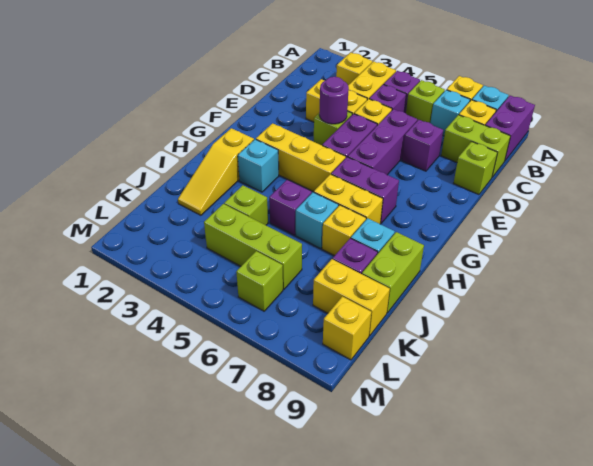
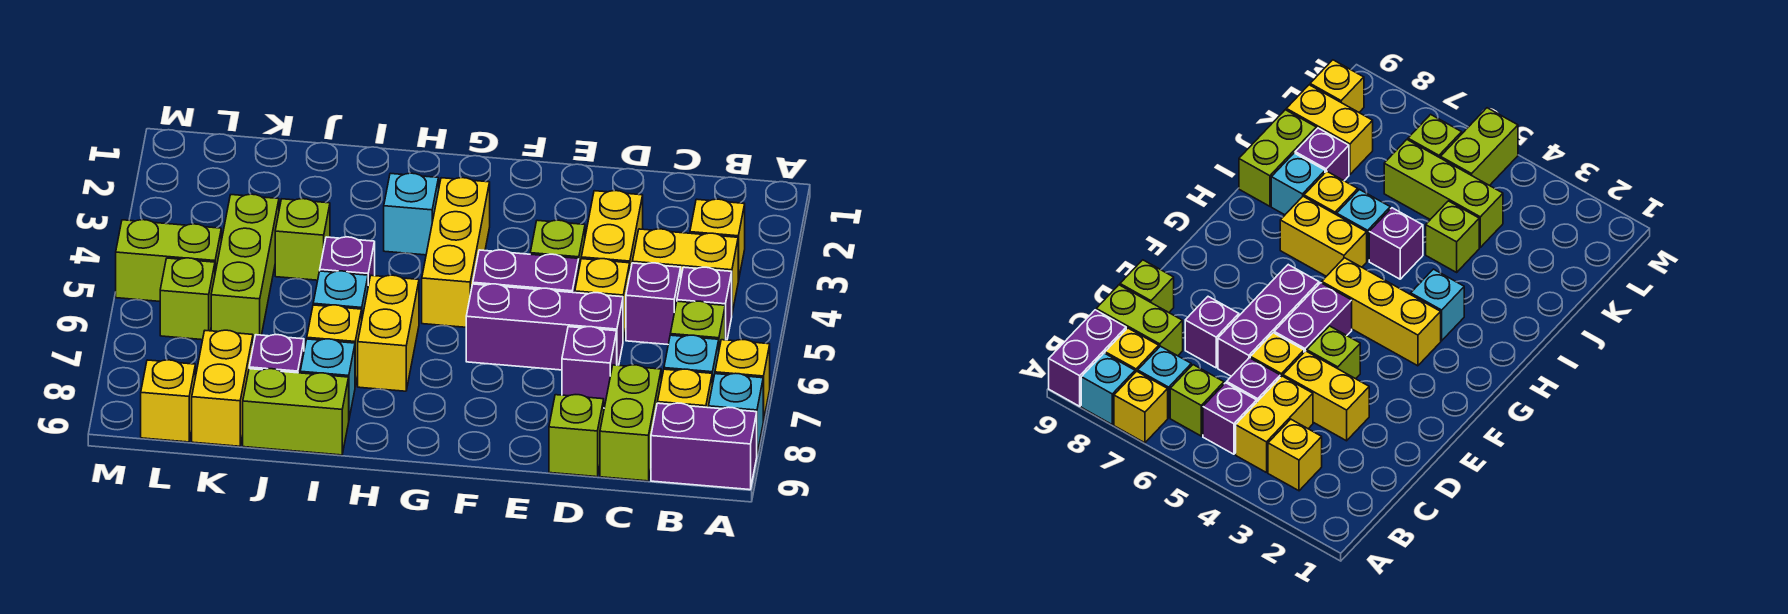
purple 1x1 round brick [319,77,349,124] -> none
purple 1x2 brick [331,157,399,224] -> none
yellow 1x3 slope [178,128,254,215] -> none
none -> lime 1x2 brick [116,220,221,301]

